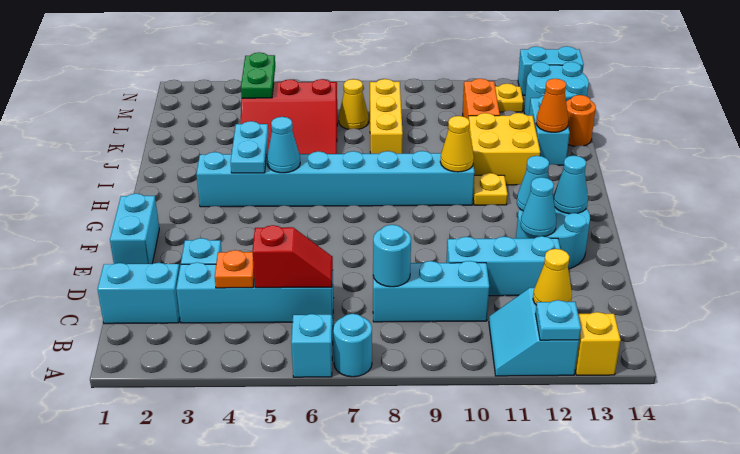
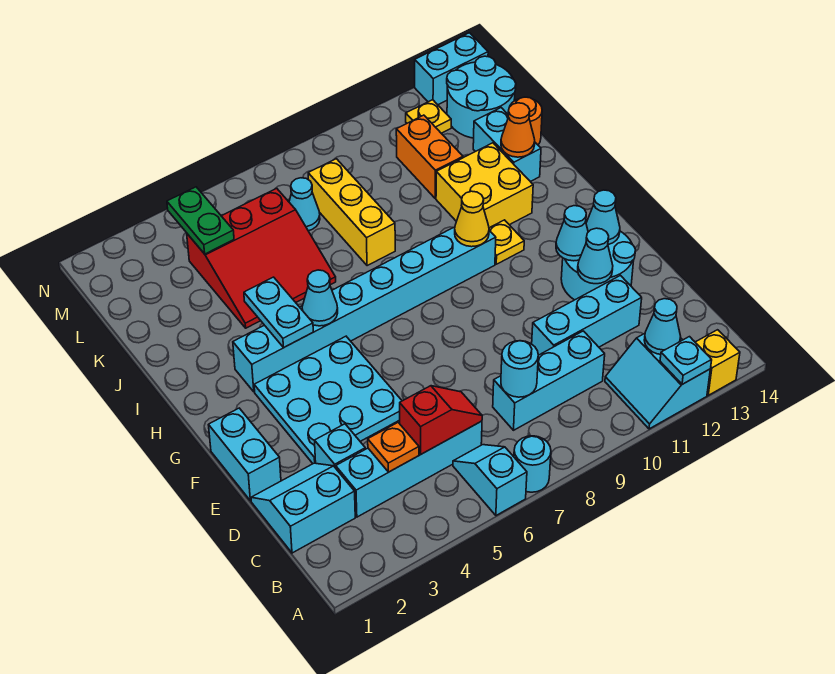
yellow 1x1 cone [533,249,572,304] -> cyan 1x1 cone [644,299,681,354]
none -> cyan 3x3 plate [254,336,402,464]
yellow 1x1 cone [339,79,368,129] -> cyan 1x1 cone [289,178,320,231]

